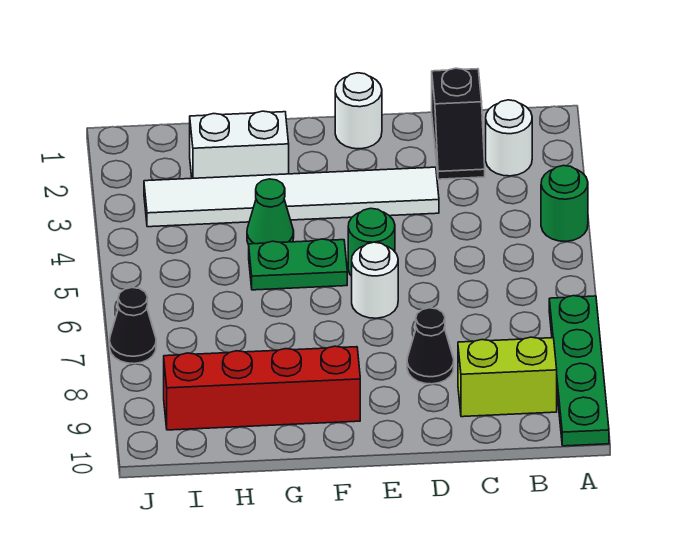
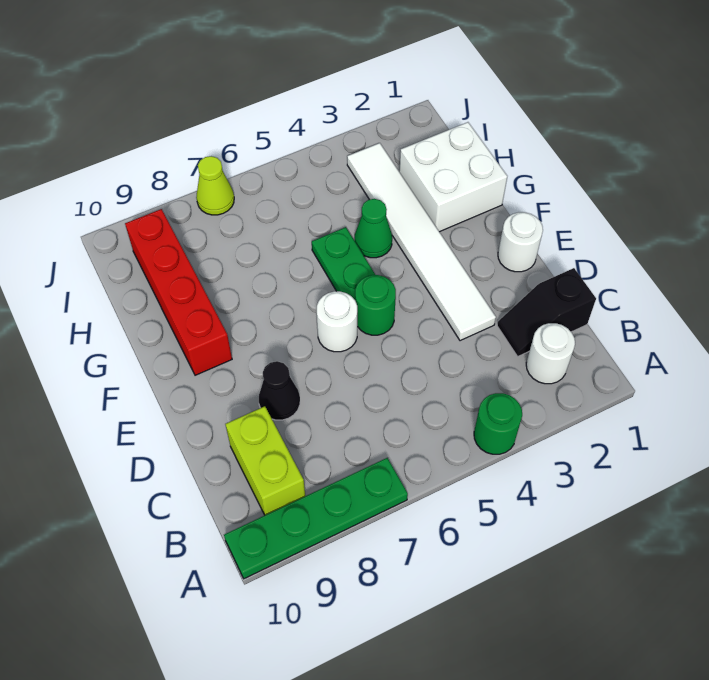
white 1x2 brick [190,111,289,178] -> white 2x2 brick [399,122,507,232]
black 1x1 cone [110,288,156,364] -> lime 1x1 cone [196,156,234,215]

